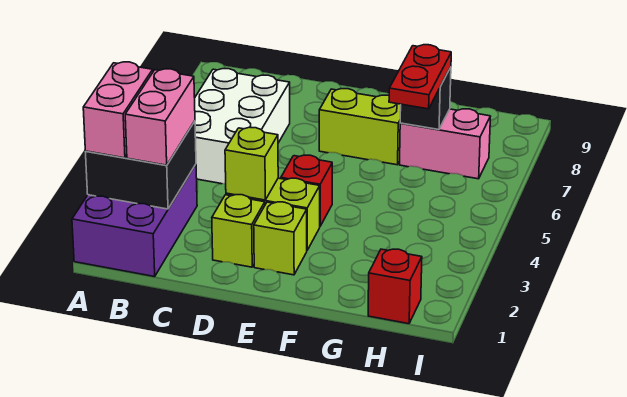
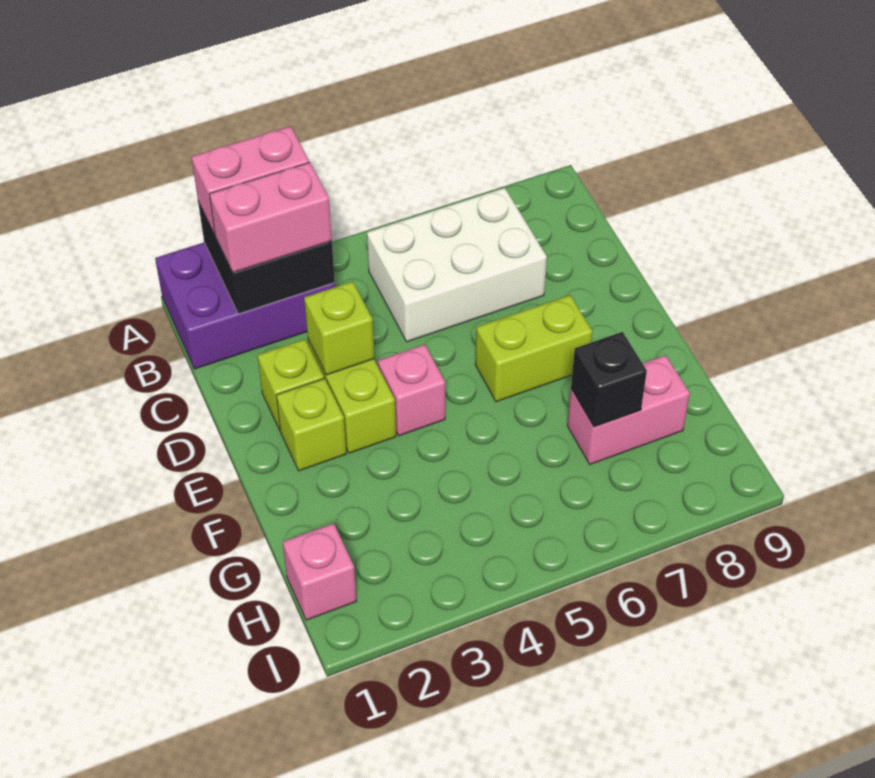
red 1x1 brick [281,155,332,226] -> pink 1x1 brick [378,344,445,436]
lime 1x2 brick [319,89,401,165] -> lime 1x2 brick turned to [475,295,592,402]
red 1x2 plate [389,45,451,109] -> none
pink 1x2 brick [400,109,490,179] -> pink 1x2 brick turned to [567,355,690,464]
red 1x1 brick [368,249,422,324] -> pink 1x1 brick [283,523,357,620]

